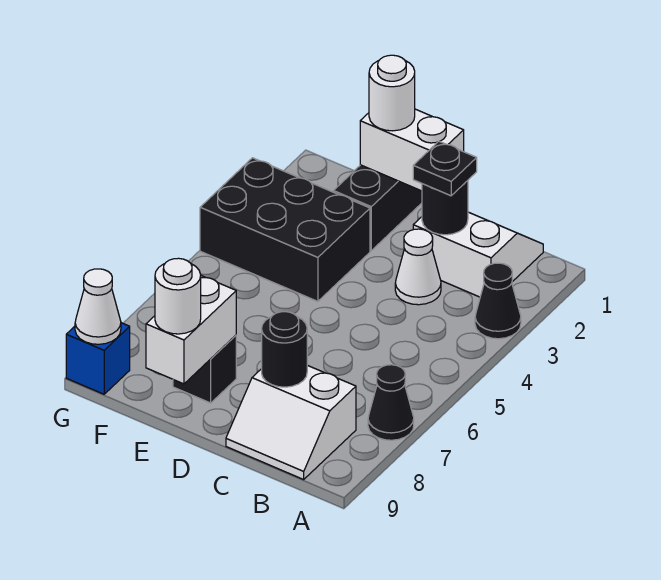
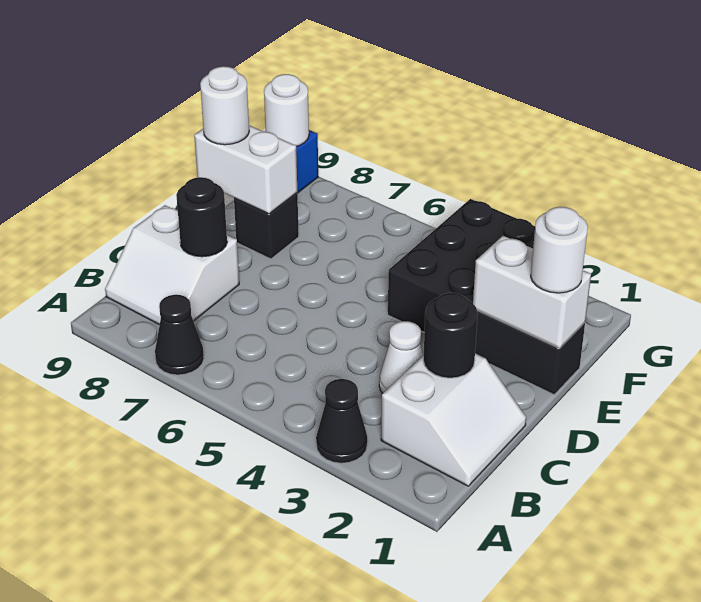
white 2x2 slope [226,365,356,479] -> white 2x2 slope turned to [105,205,239,325]
black 1x1 plate [413,141,477,196] -> none
white 1x2 brick [360,109,464,191] -> white 1x2 brick turned to [473,236,591,348]
white 1x1 cone [75,269,121,344] -> white 1x1 round brick [264,74,309,146]

